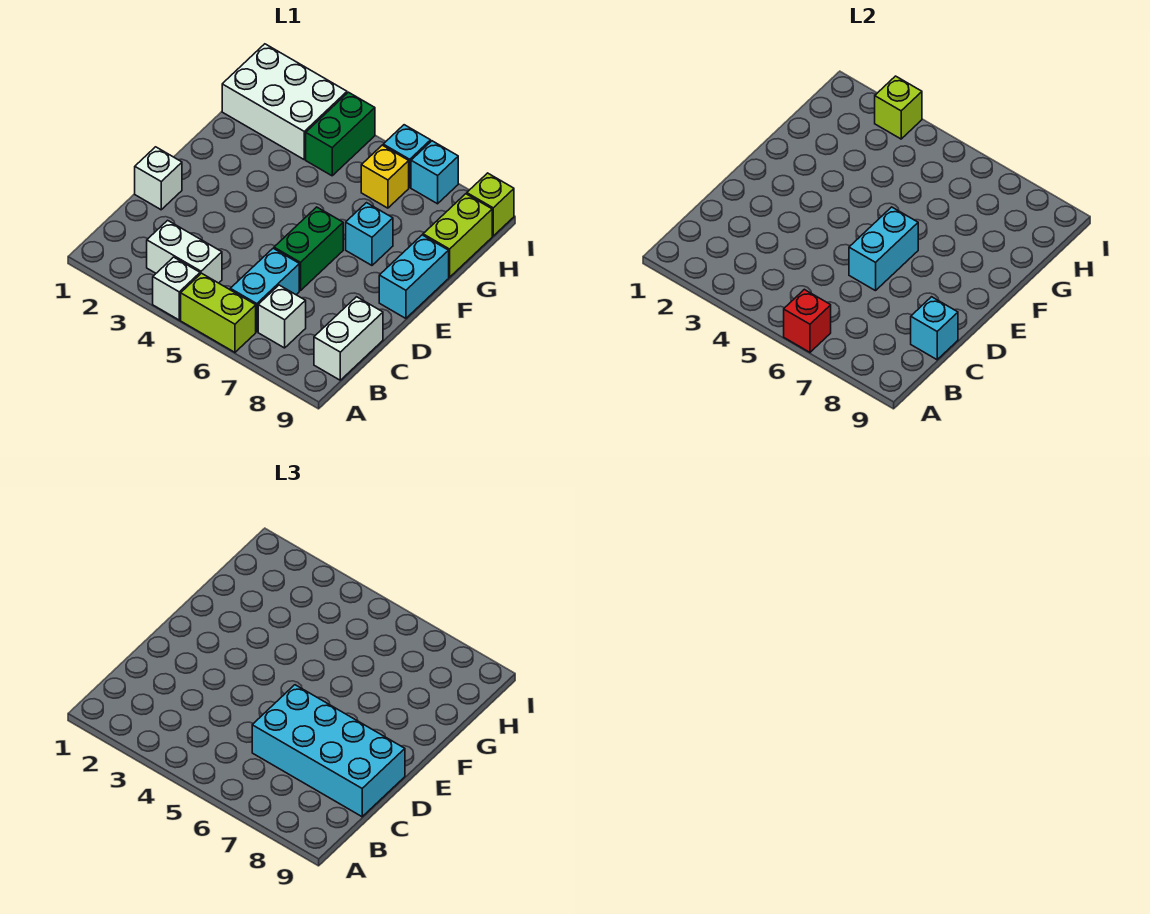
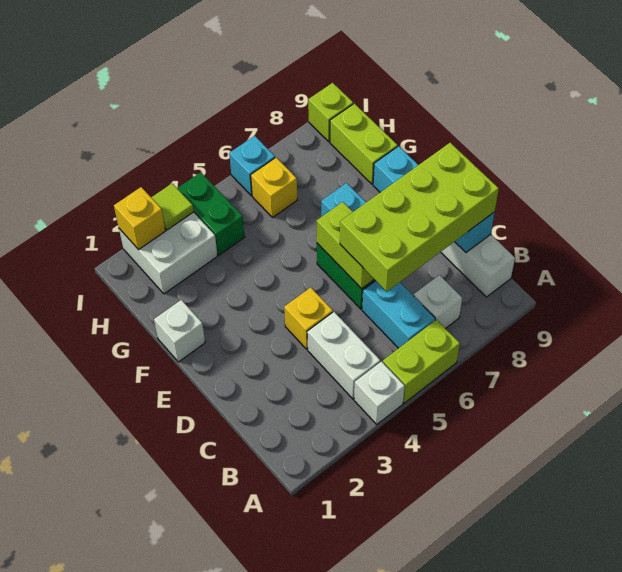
red 1x1 brick [784,289,831,352] -> none
white 1x2 brick [147,220,222,283] -> white 1x2 brick turned to [307,312,380,399]
cyan 2x4 brick [252,685,405,817] -> lime 2x4 brick [340,143,499,292]
white 1x1 brick [135,147,182,210] -> white 1x1 brick moved to [154,300,205,362]
none -> yellow 1x1 brick [284,287,333,349]
cyan 1x2 brick [849,207,918,291] -> lime 1x2 brick [316,202,374,289]
white 2x3 brick [222,44,347,159] -> white 2x2 brick [119,212,218,294]
none -> yellow 1x1 brick [114,187,165,250]
lime 1x1 brick [875,76,922,139] -> lime 1x1 tile [151,184,193,230]
cyan 1x1 brick [411,141,458,204] -> none

